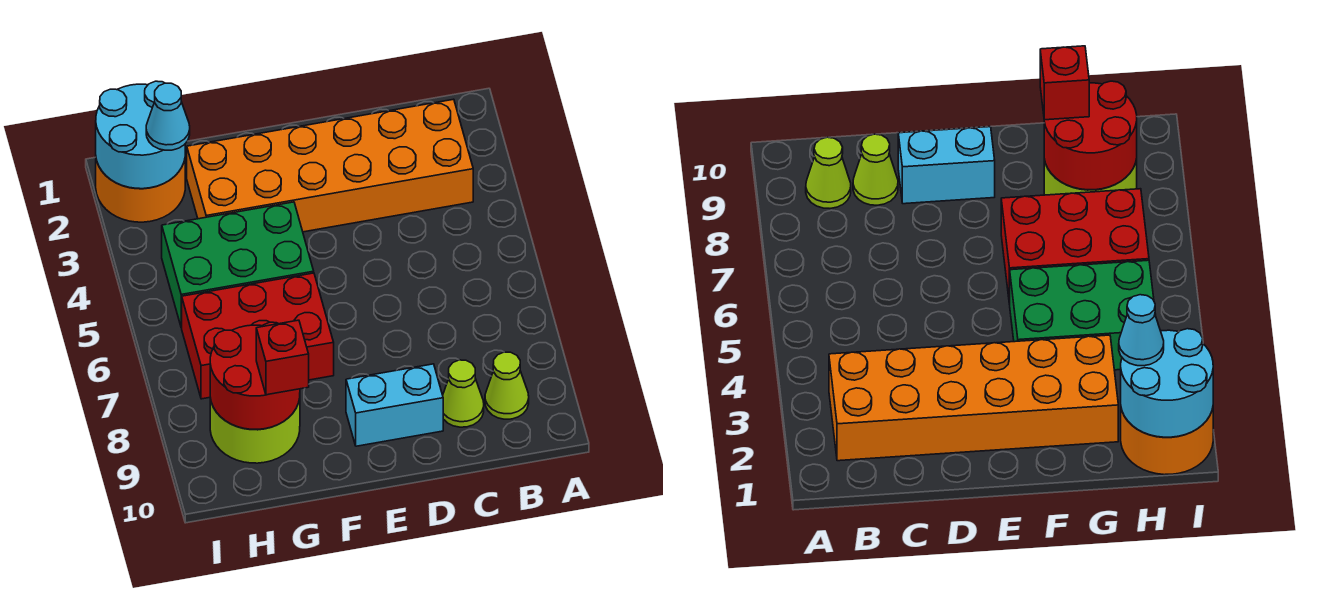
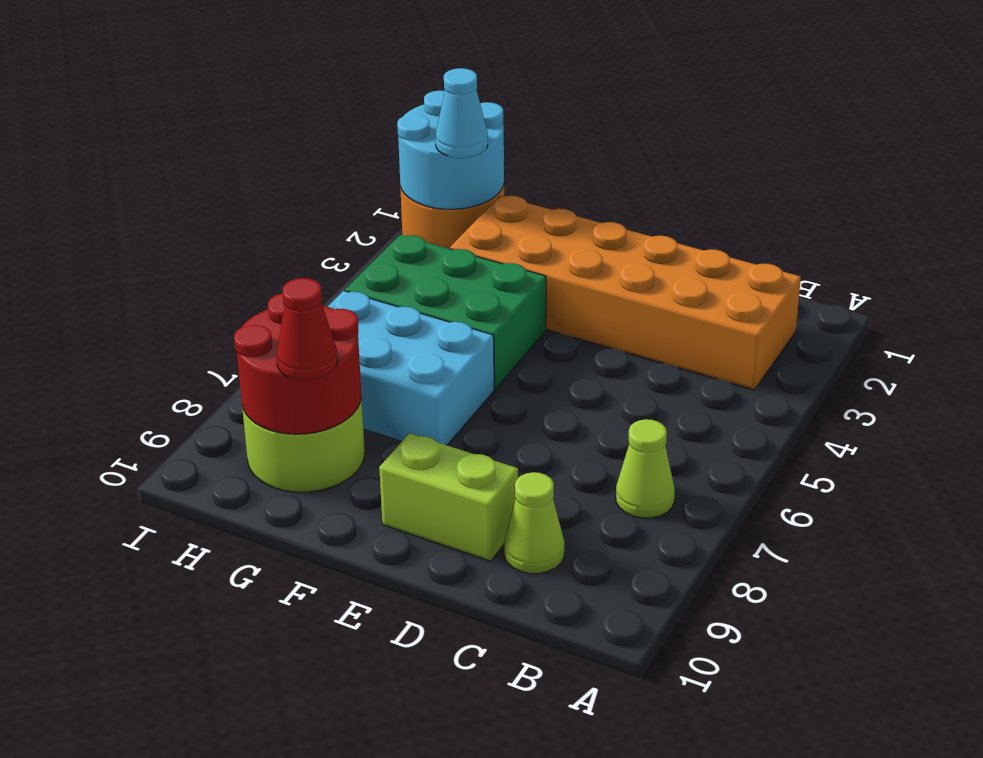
lime 1x1 cone [485,352,529,419] -> lime 1x1 cone moved to [616,419,675,518]
cyan 1x2 brick [346,364,443,446] -> lime 1x2 brick [379,433,518,561]
red 2x3 brick [182,273,334,399] -> cyan 2x3 brick [328,291,494,445]
red 1x1 brick [256,320,309,395] -> red 1x1 cone [276,278,338,380]

